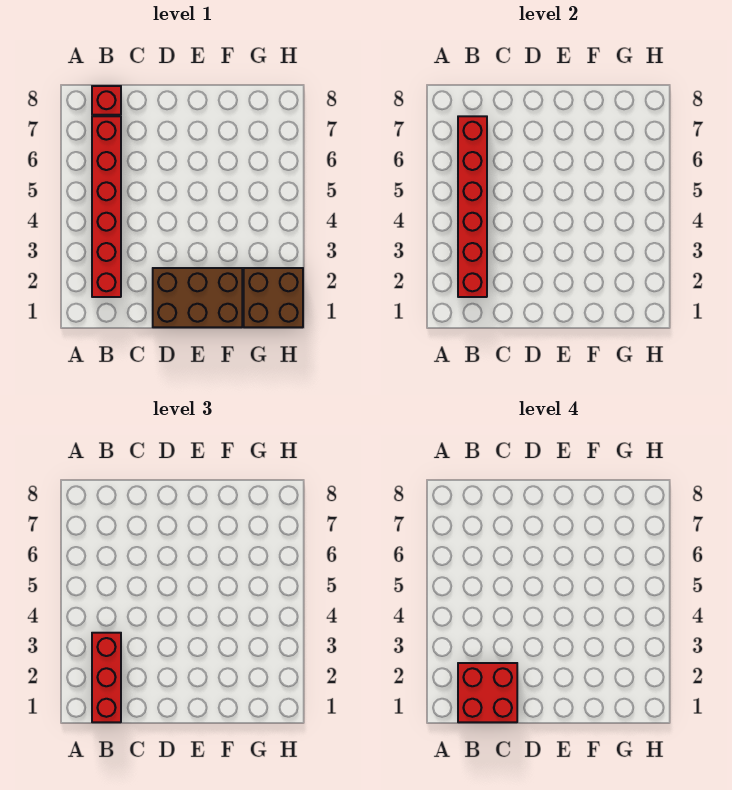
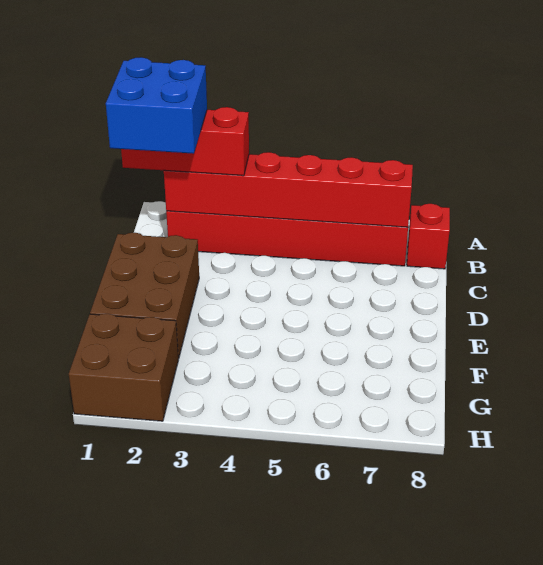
red 2x2 brick [458,663,517,722] -> blue 2x2 brick [106,57,207,154]

